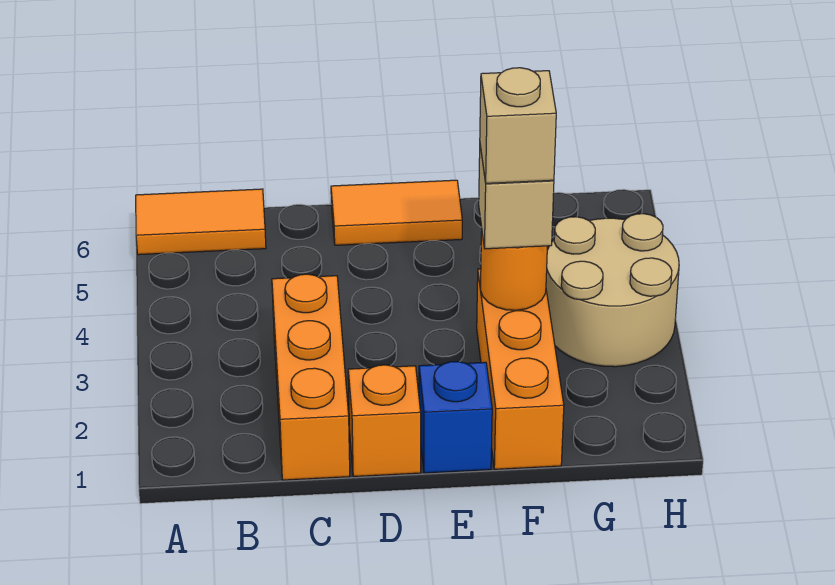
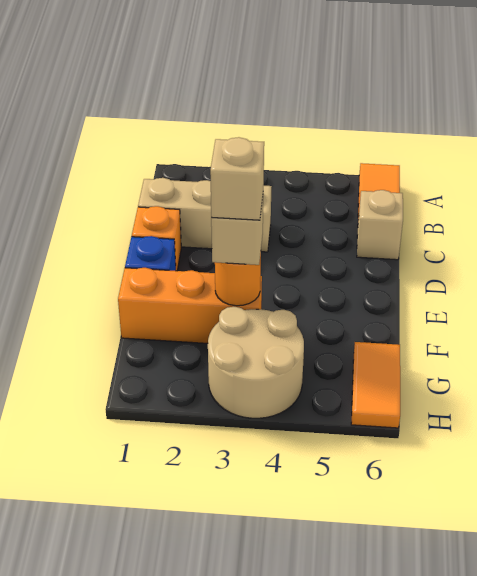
orange 1x3 brick [272,274,350,480] -> tan 1x3 brick [138,178,272,252]
none -> tan 1x1 brick [357,190,403,260]
orange 1x2 tile [331,180,462,245] -> orange 1x2 tile moved to [351,342,400,428]

